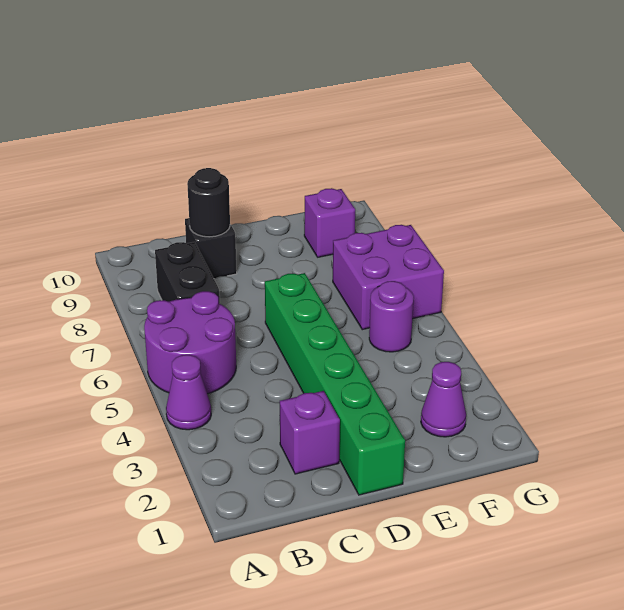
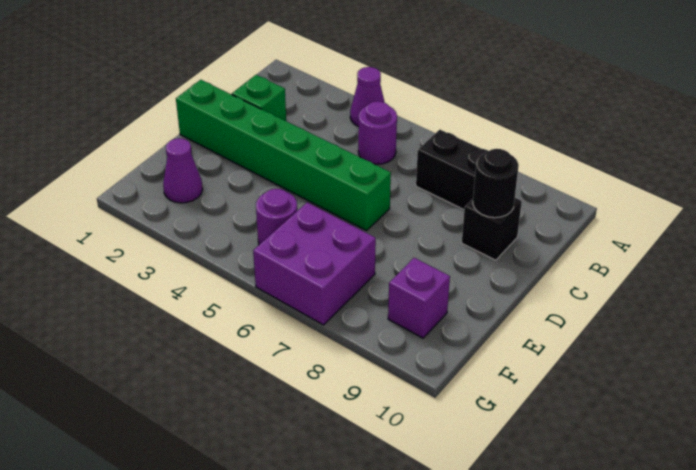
purple 2x2 round brick [144,291,236,394] -> purple 1x1 round brick [358,101,397,164]
purple 1x1 brick [280,391,340,474] -> green 1x1 brick [232,75,286,121]

